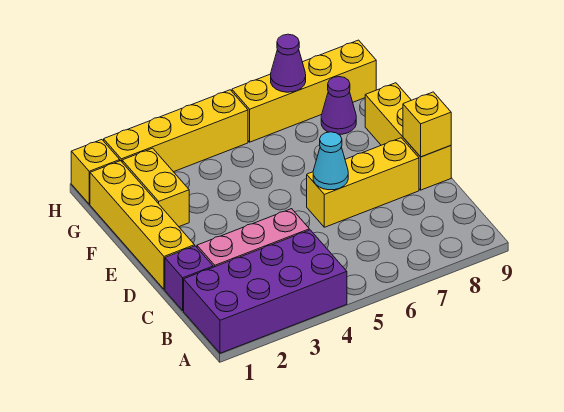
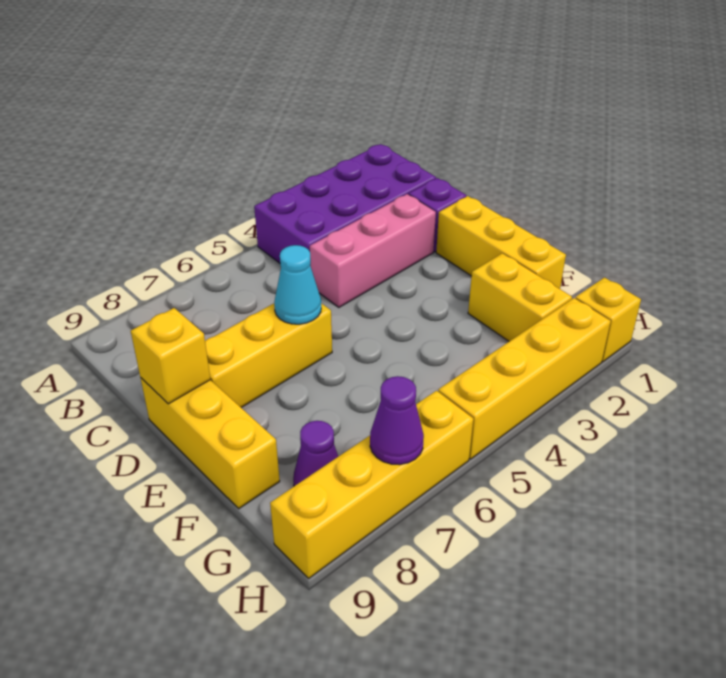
yellow 1x4 brick [90,161,195,289] -> yellow 1x3 brick [436,196,566,289]

